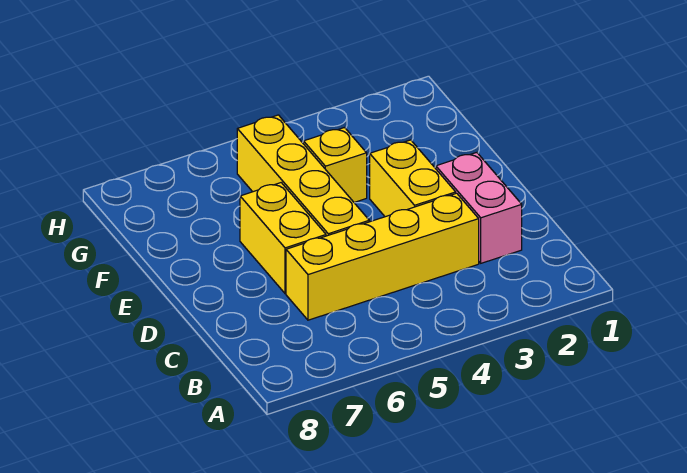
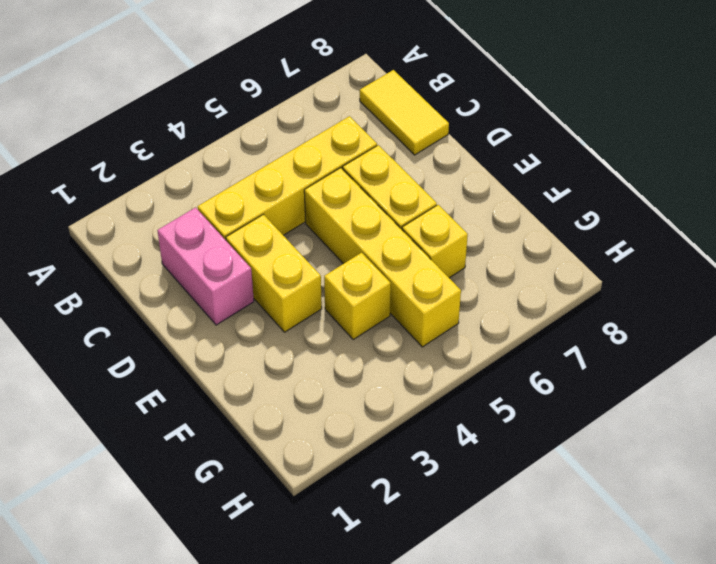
none -> yellow 1x2 tile [360,70,449,155]
none -> yellow 1x1 brick [402,205,468,278]

